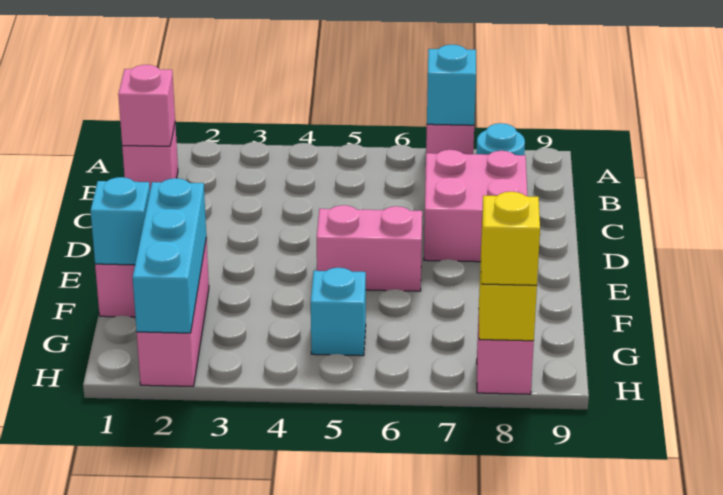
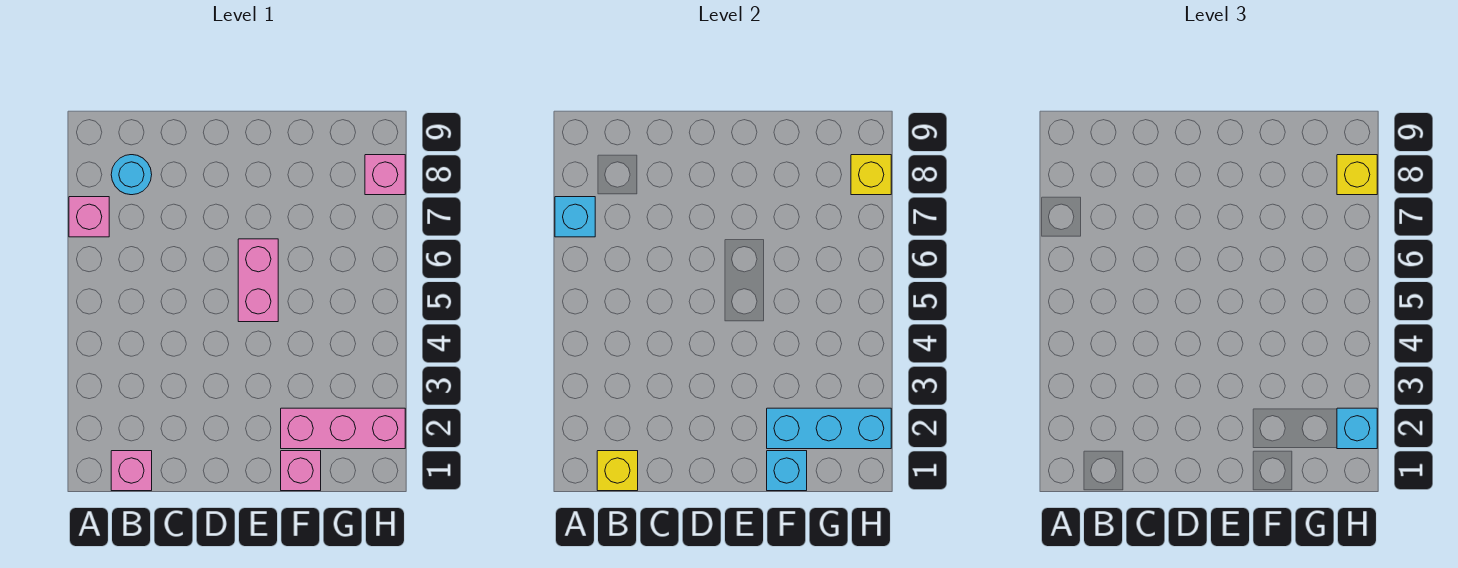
pink 1x1 brick [118,65,175,146] -> yellow 1x1 brick [597,451,638,491]
pink 2x2 brick [424,150,527,262] -> none
cyan 1x1 brick [311,268,366,356] -> cyan 1x1 brick moved to [1337,408,1377,449]

